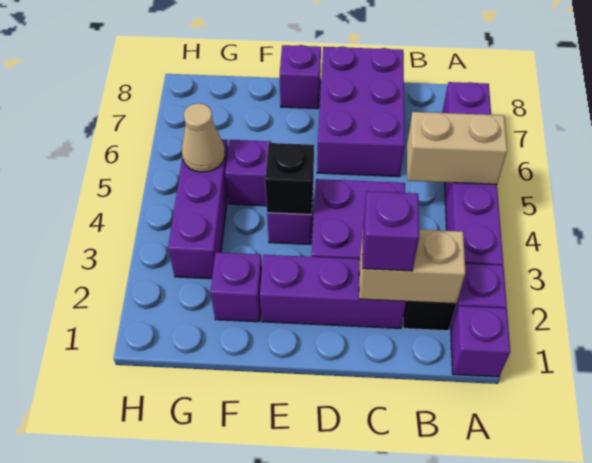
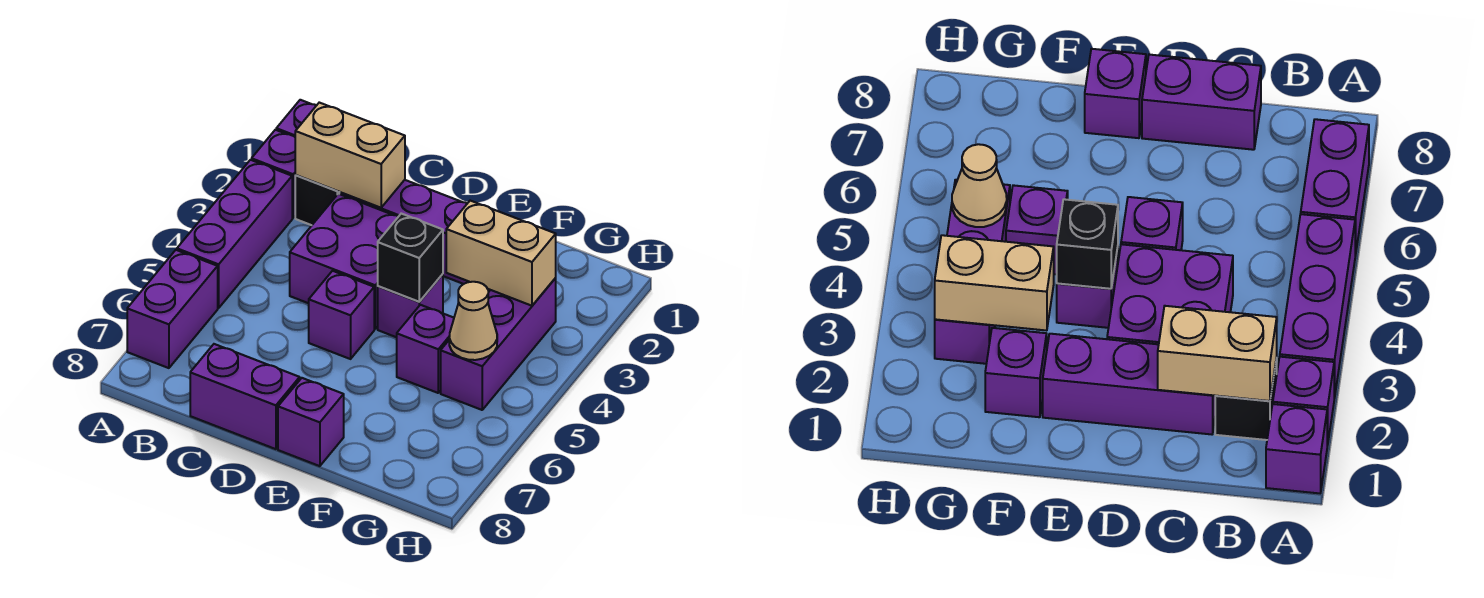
tan 1x2 brick [407,112,507,184] -> tan 1x2 brick moved to [446,201,556,306]
purple 1x1 brick [362,191,419,271] -> purple 1x1 brick moved to [309,271,374,359]
purple 2x3 brick [317,46,405,177] -> purple 1x2 brick [190,344,300,449]

